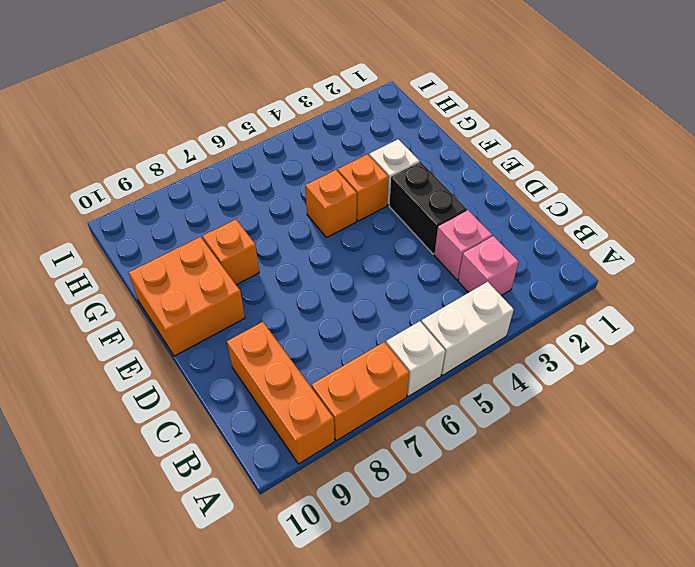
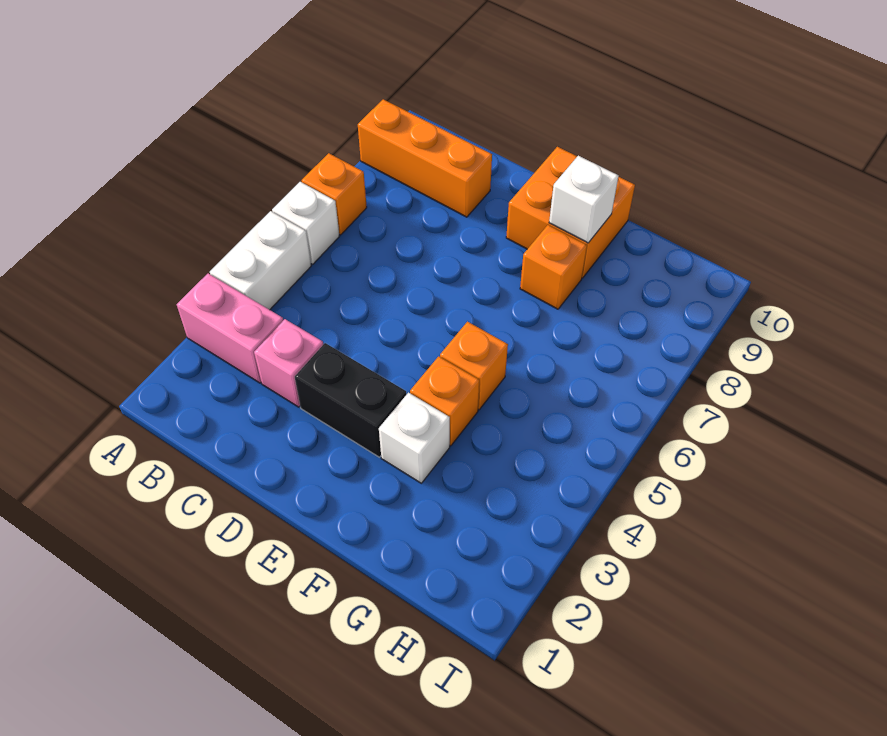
orange 1x2 brick [312,342,409,441] -> orange 1x1 brick [302,153,367,235]
pink 1x1 brick [458,236,518,296] -> pink 1x2 brick [177,273,283,383]
none -> white 1x1 brick [549,156,619,243]

